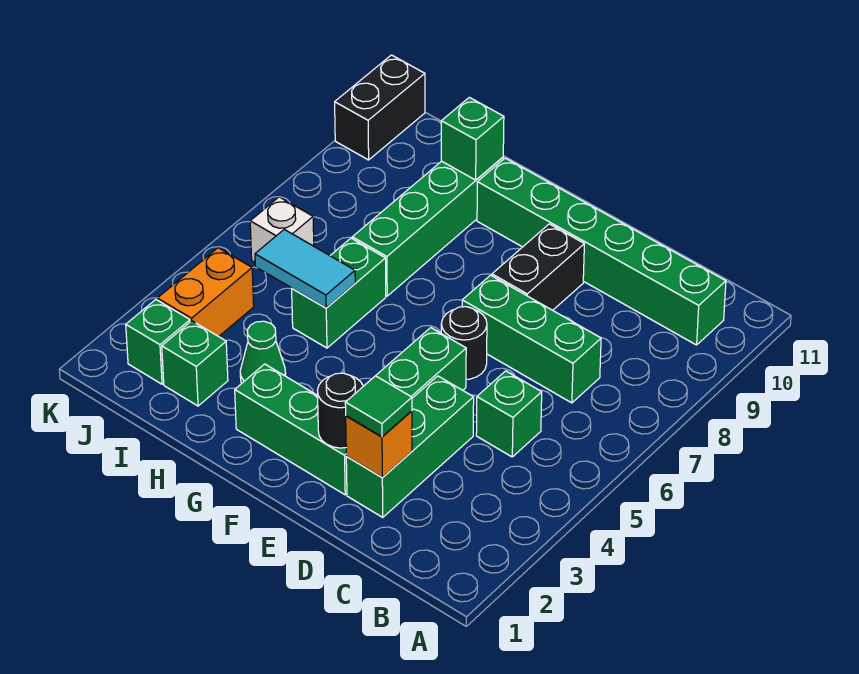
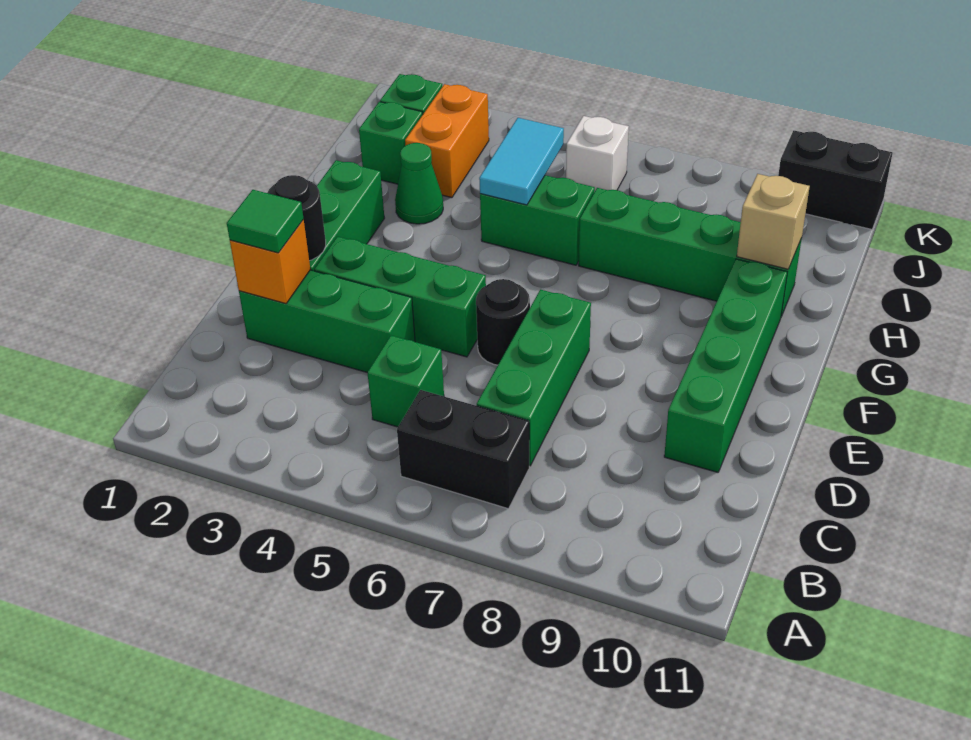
green 1x6 brick [477,158,726,345] -> green 1x4 brick [664,259,787,472]
black 1x2 brick [492,224,584,310] -> black 1x2 brick moved to [397,390,529,509]
green 1x1 brick [441,97,504,180] -> tan 1x1 brick [737,174,810,269]
orange 1x2 brick [157,248,254,337] -> orange 1x2 brick turned to [405,84,489,198]

